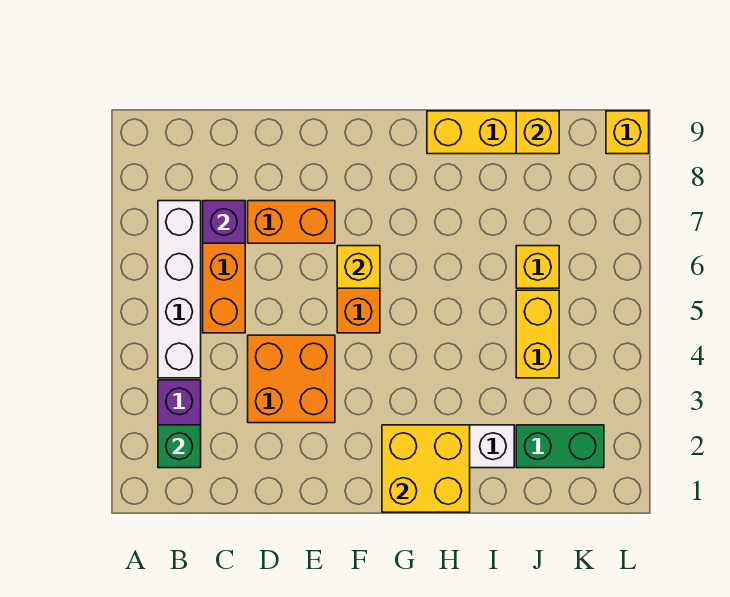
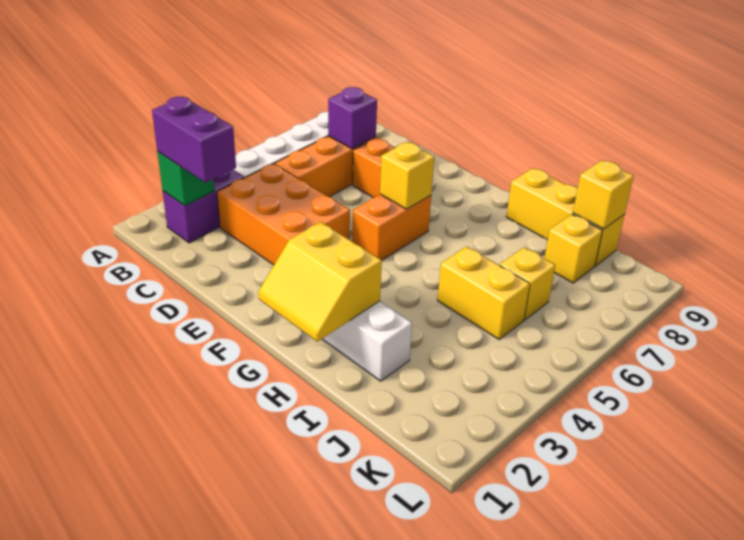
none -> purple 1x2 brick [152,97,236,183]
orange 2x2 brick [248,335,335,423] -> orange 2x3 brick [217,164,350,265]
yellow 2x2 brick [382,425,470,512] -> yellow 2x2 slope [258,222,382,342]
green 1x2 brick [516,425,604,468] -> none
yellow 1x2 brick [516,290,559,378] -> yellow 1x2 brick turned to [437,247,530,339]
yellow 1x1 brick [606,111,649,154] -> yellow 1x1 brick moved to [544,214,602,283]

